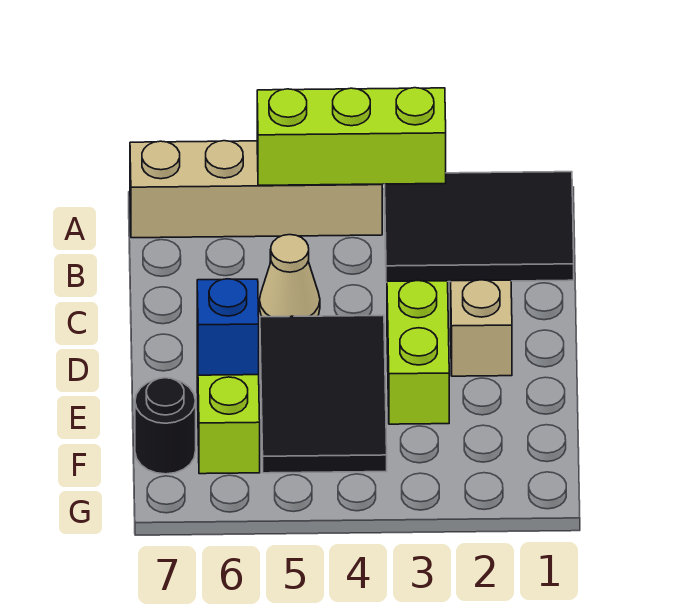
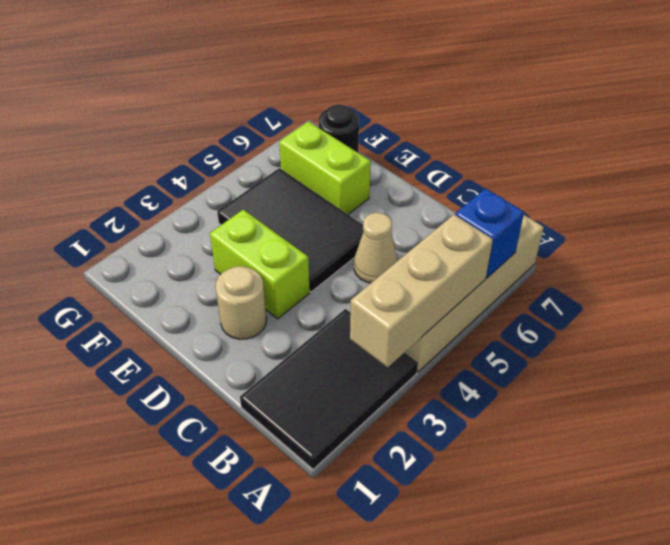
lime 1x3 brick [257,88,446,185] -> tan 1x3 brick [350,215,493,367]
tan 1x1 brick [451,280,512,376] -> tan 1x1 round brick [215,266,266,339]
blue 1x1 brick [197,279,259,375] -> blue 1x1 brick moved to [455,188,524,278]

